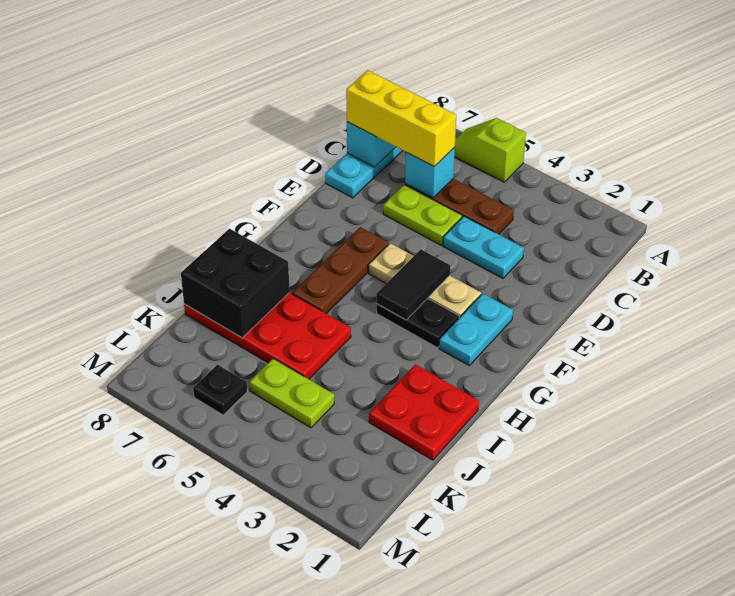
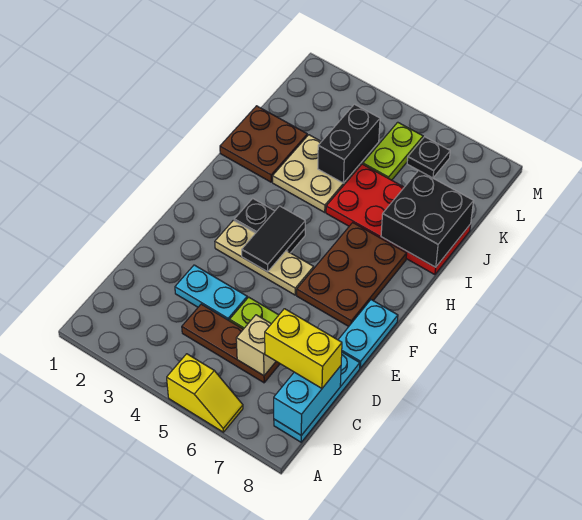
lime 1x2 slope [454,118,526,182] -> yellow 1x2 slope [167,354,243,432]
cyan 1x1 brick [405,147,455,198] -> tan 1x1 brick [236,315,276,376]
yellow 1x3 brick [346,70,456,166] -> yellow 1x2 brick [265,309,342,388]
cyan 1x2 plate [439,294,513,365] -> cyan 1x2 plate moved to [338,300,398,368]
brown 1x3 plate [292,227,389,314] -> brown 2x3 plate [297,223,407,326]
red 2x2 plate [369,364,479,460] -> brown 2x2 plate [220,106,307,182]
none -> tan 2x2 plate [273,135,361,212]
none -> black 1x2 brick [318,104,380,183]
lime 1x2 plate [249,359,334,428] -> lime 1x2 plate turned to [363,122,423,180]

